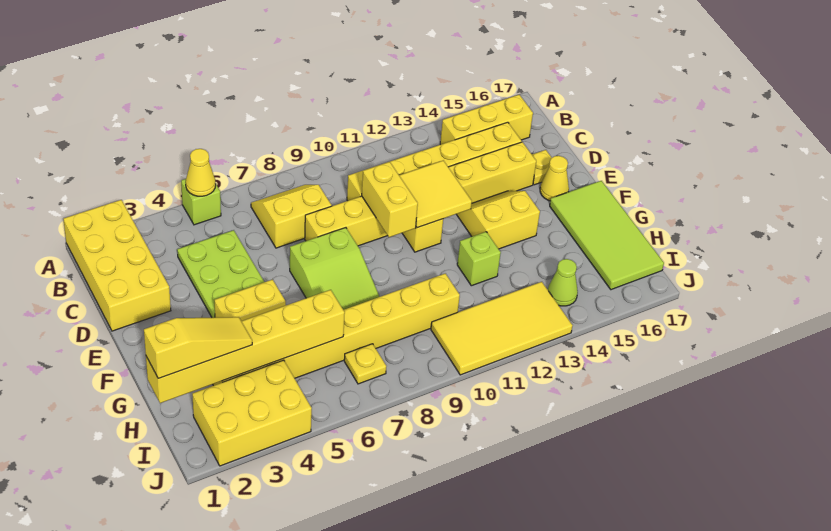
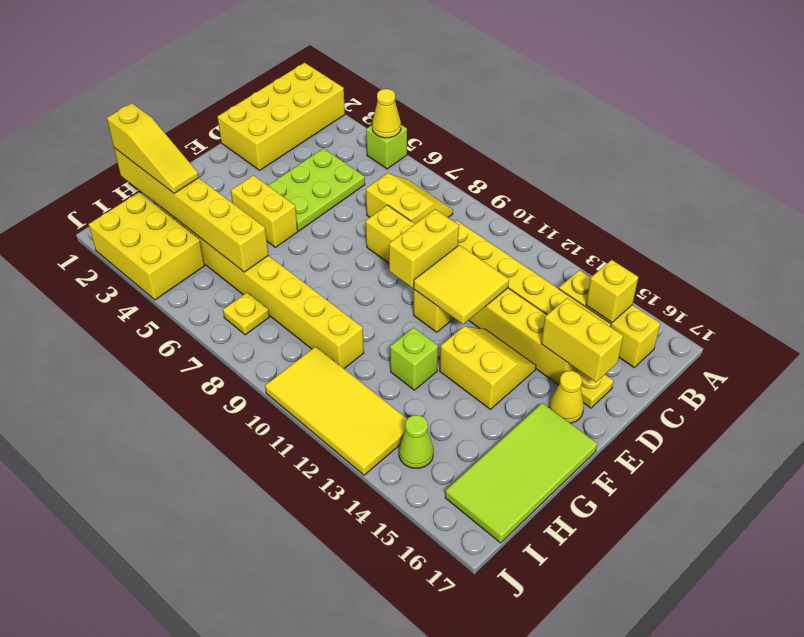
none -> yellow 1x1 brick [586,260,638,322]
none -> yellow 1x2 brick [541,298,623,382]
lime 2x3 slope [290,228,380,310] -> none

